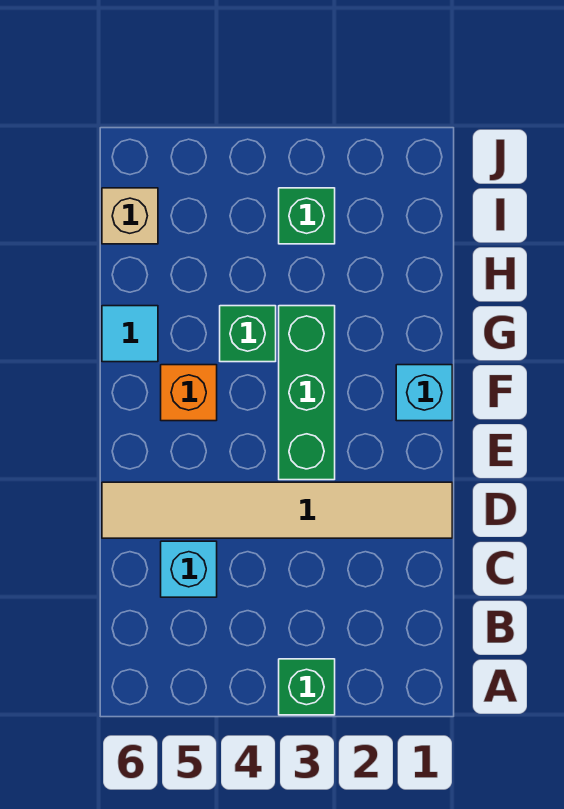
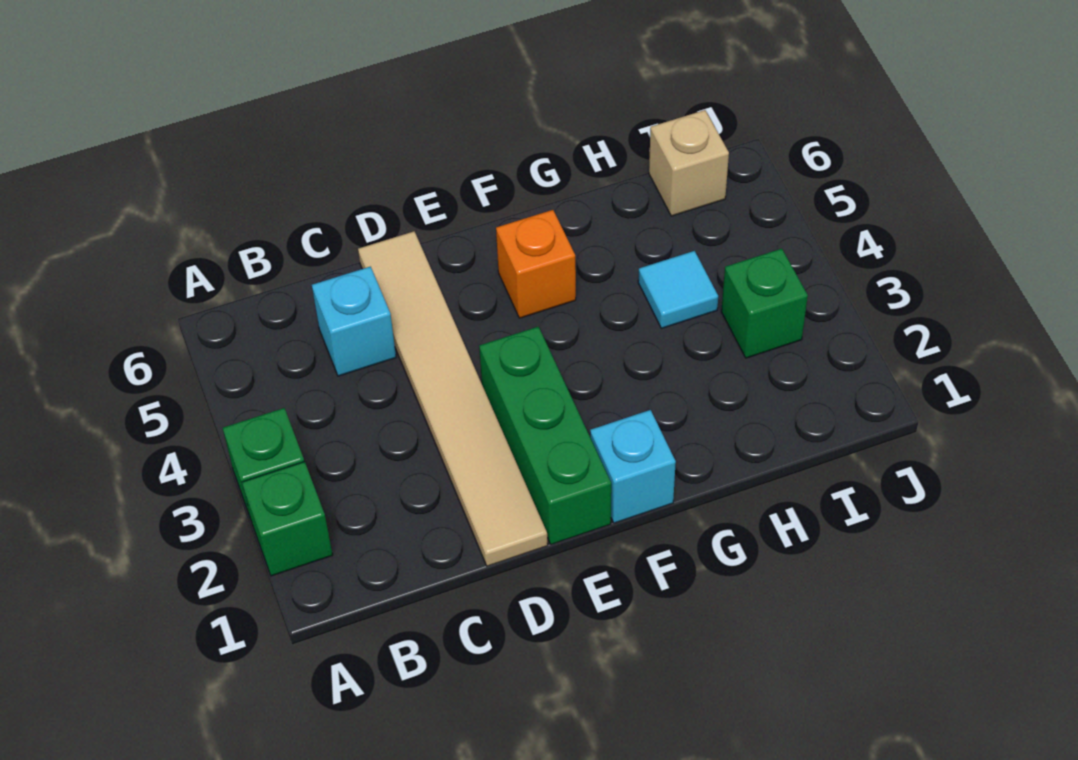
green 1x3 brick [279,306,335,480] -> green 1x3 brick turned to [479,327,611,545]
green 1x1 brick [220,306,276,362] -> green 1x1 brick moved to [242,462,333,576]
cyan 1x1 tile [102,306,158,362] -> cyan 1x1 tile moved to [638,251,718,328]

